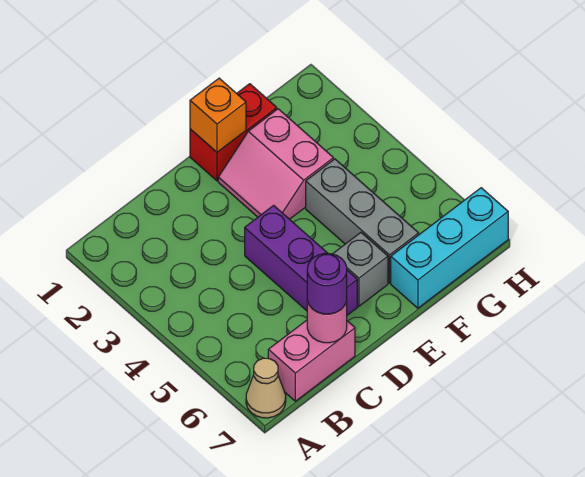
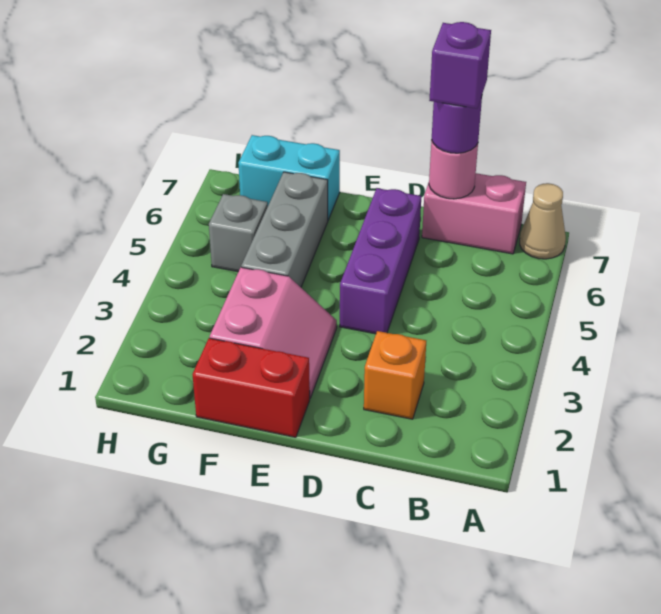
none -> purple 1x1 brick [429,22,491,109]
orange 1x1 brick [190,78,246,152] -> orange 1x1 brick moved to [364,331,426,419]
grey 1x1 brick [333,233,388,306] -> grey 1x1 brick moved to [209,194,268,272]
cyan 1x3 brick [391,188,508,308] -> cyan 1x2 brick [238,135,340,220]

